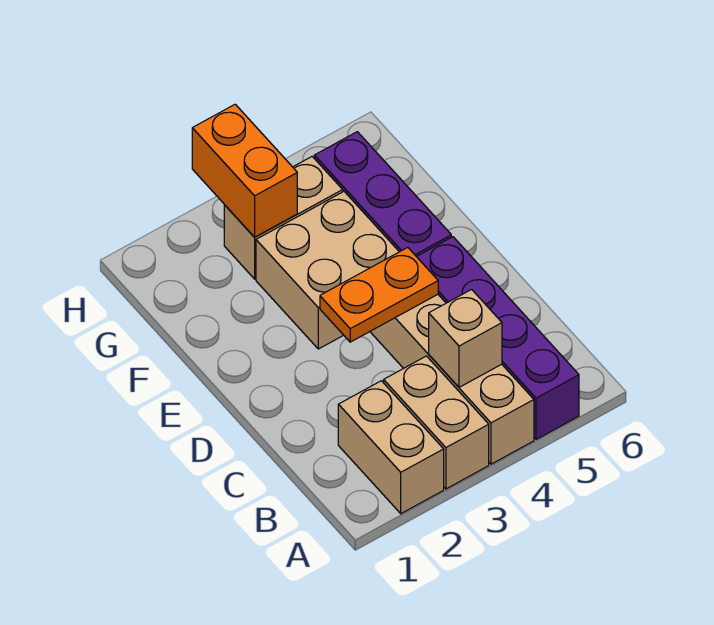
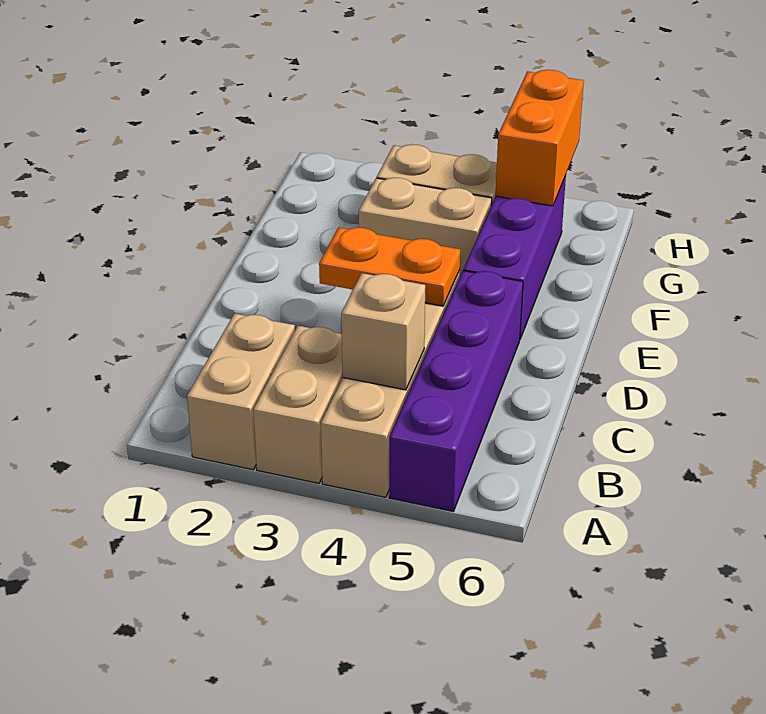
tan 2x2 brick [256,192,399,349] -> tan 1x2 brick [359,178,492,278]
orange 1x2 brick [192,104,297,237] -> orange 1x2 brick moved to [495,70,584,206]

